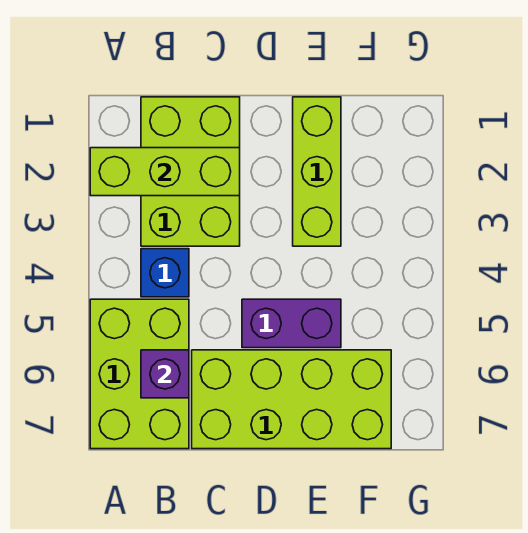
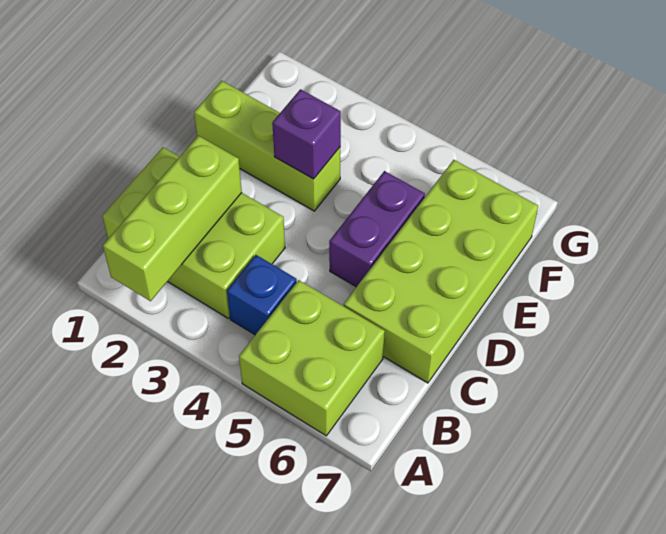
lime 2x3 brick [90,299,189,449] -> lime 2x2 brick [239,280,385,436]
purple 1x1 brick [141,350,189,398] -> purple 1x1 brick moved to [272,89,341,179]

